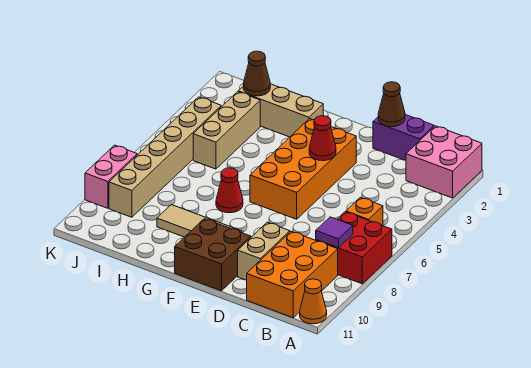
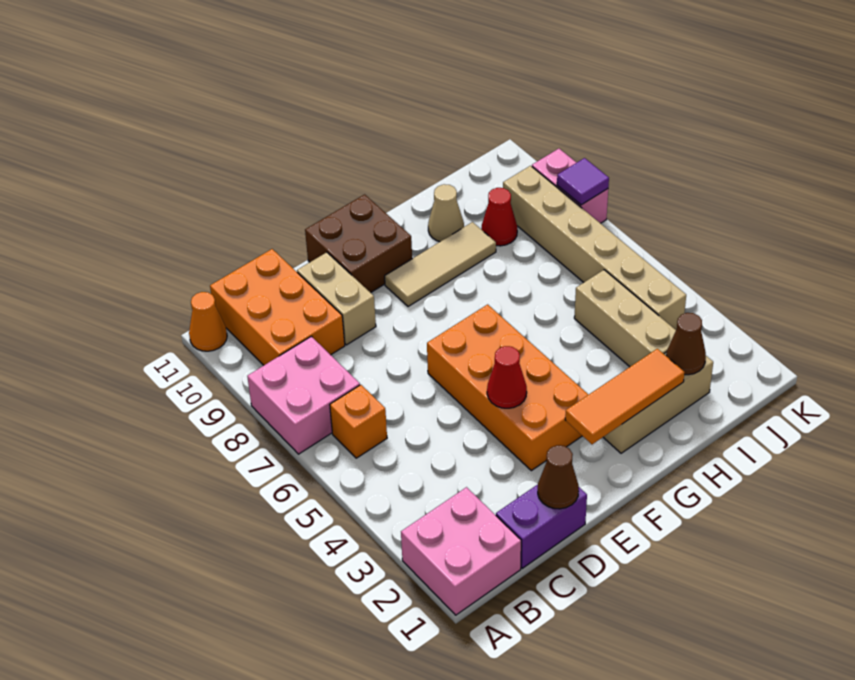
red 2x2 brick [316,212,392,284] -> pink 2x2 brick [247,336,360,454]
purple 1x1 tile [316,217,353,248] -> purple 1x1 tile moved to [557,158,609,205]
none -> orange 1x3 tile [565,349,685,444]
red 1x1 cone [216,168,243,213] -> red 1x1 cone moved to [481,188,517,246]
none -> tan 1x1 cone [428,184,464,242]

